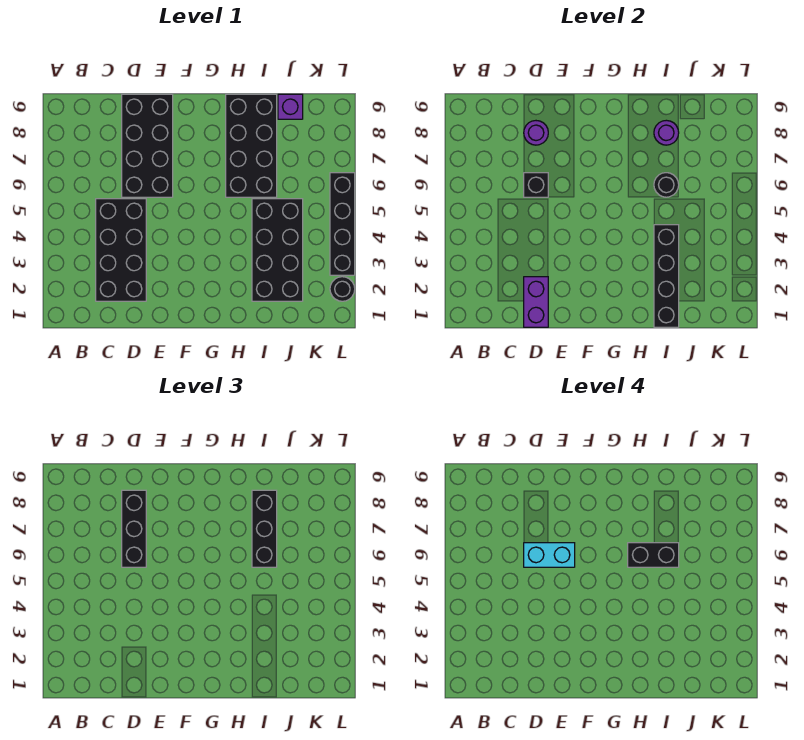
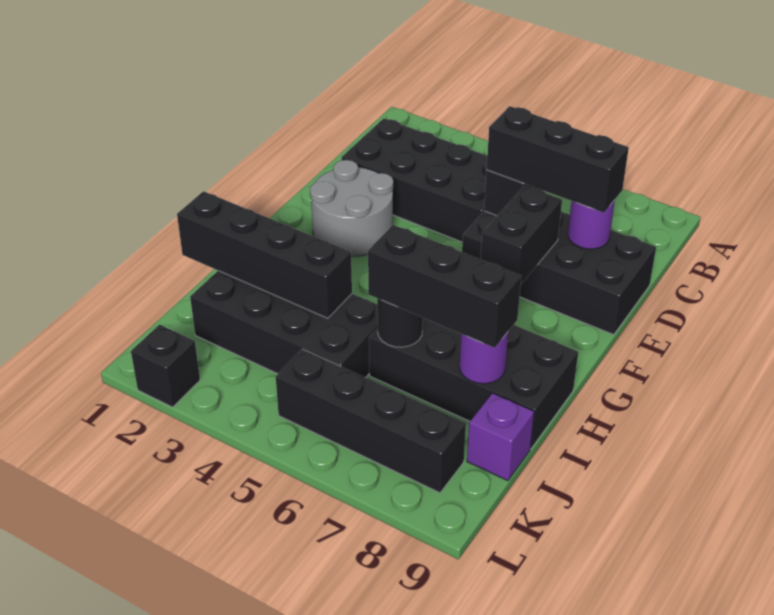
purple 1x2 brick [524,277,548,327] -> none
cyan 1x2 brick [524,543,575,567] -> none
none -> grey 2x2 round brick [310,160,393,256]
black 1x2 brick [628,543,679,567] -> black 1x2 brick moved to [481,186,562,284]
black 1x1 round brick [330,277,355,301] -> black 1x1 brick [131,325,200,407]
black 1x4 brick [330,173,355,275] -> black 1x4 brick moved to [276,349,466,493]

